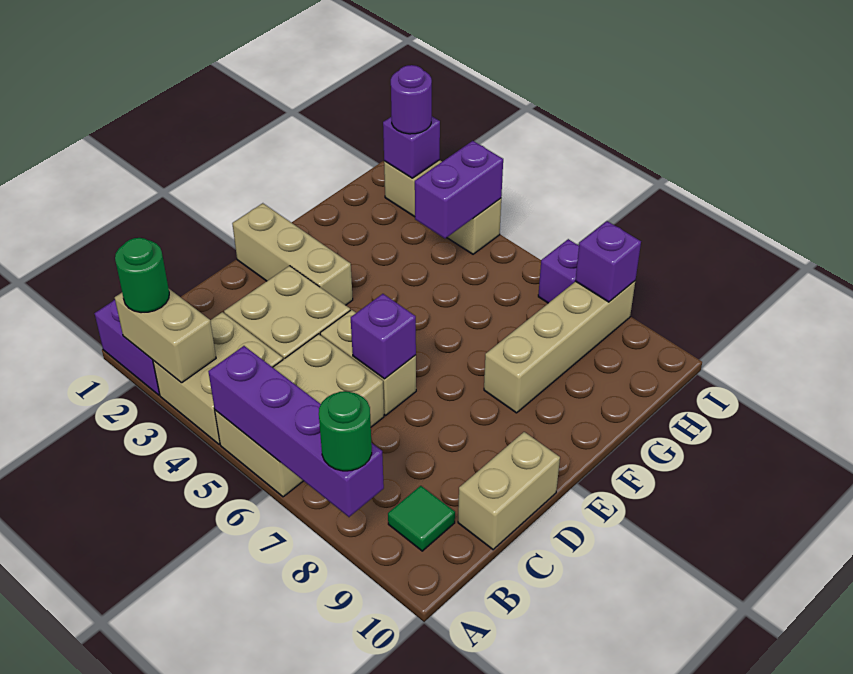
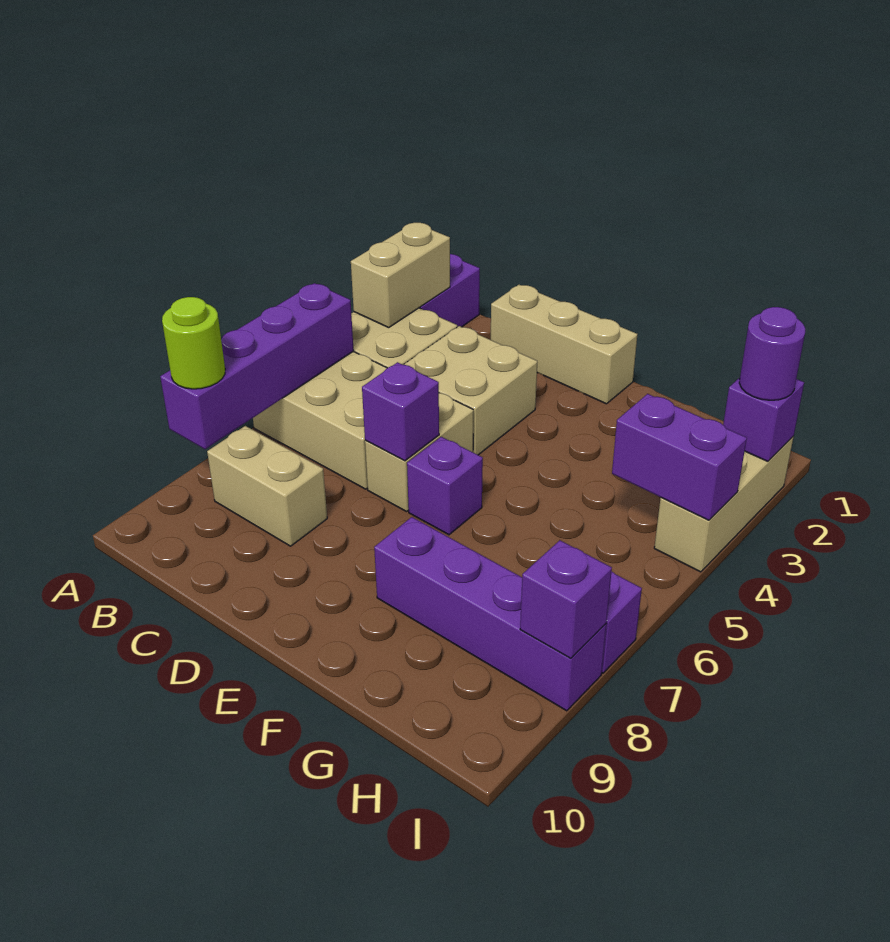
green 1x1 round brick [115,238,169,313] -> none
green 1x1 round brick [319,391,372,471] -> lime 1x1 round brick [162,297,225,389]
green 1x1 tile [388,486,455,551] -> none
tan 1x2 brick [458,432,560,550] -> tan 1x2 brick moved to [207,426,327,546]
tan 1x3 brick [232,203,353,305] -> tan 1x3 brick turned to [491,285,637,404]
none -> purple 1x1 brick [407,437,483,535]
tan 1x4 brick [484,281,635,413] -> purple 1x4 brick [374,517,606,711]

